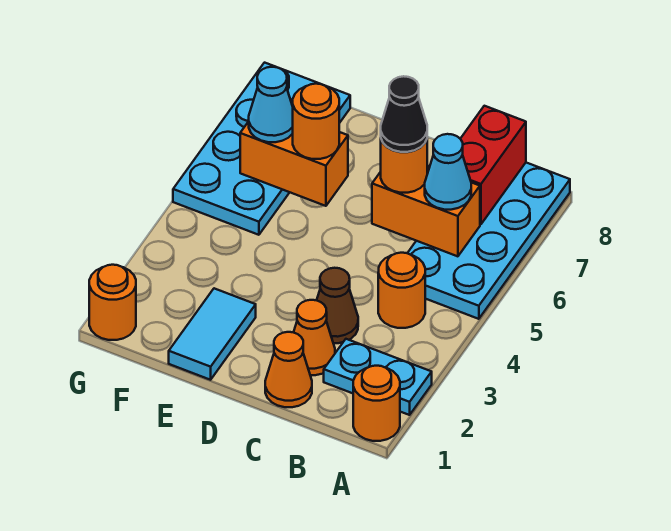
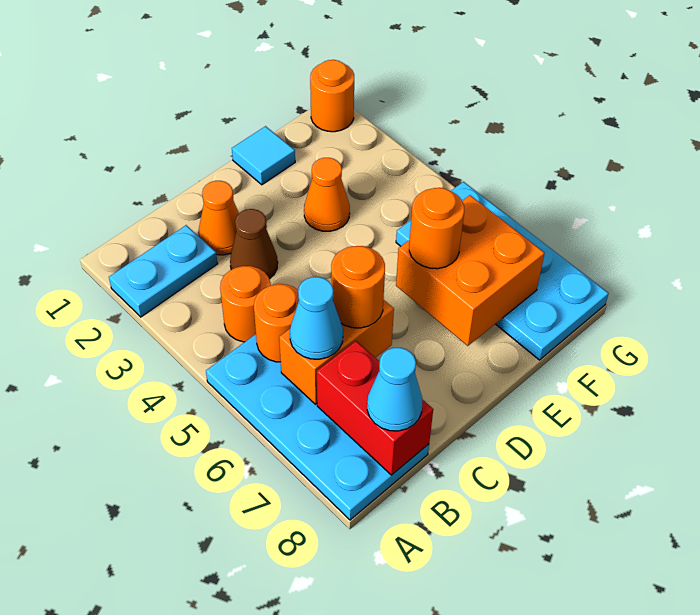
orange 1x1 round brick [353,366,400,441] -> orange 1x1 round brick moved to [254,284,299,362]
orange 1x1 cone [265,332,312,407] -> orange 1x1 cone moved to [304,158,350,231]
black 1x1 cone [381,76,427,152] -> none
cyan 1x2 tile [169,288,256,380] -> cyan 1x1 tile [232,126,295,185]
orange 1x2 brick [240,122,348,206] -> orange 2x2 brick [396,195,545,346]
cyan 1x1 cone [249,67,293,142] -> cyan 1x1 cone moved to [367,348,422,431]

